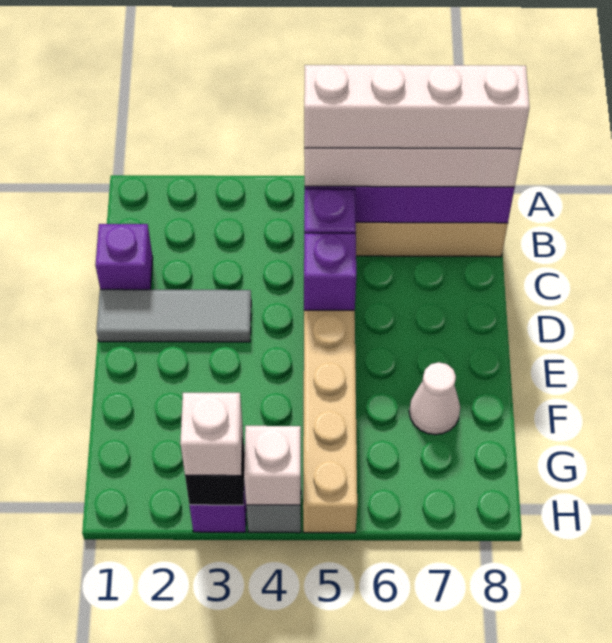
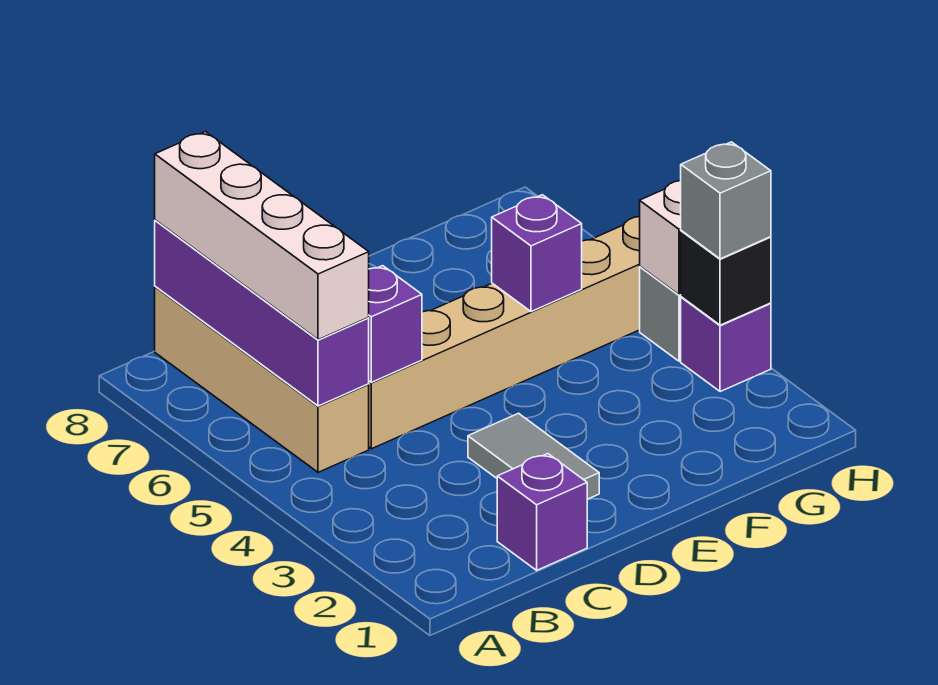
white 1x4 brick [304,65,530,149] -> none
grey 1x3 tile [96,289,251,342] -> grey 1x2 tile [468,413,599,499]
purple 1x1 brick [304,233,356,310] -> purple 1x1 brick moved to [492,195,582,312]
white 1x1 cone [409,362,460,435] -> none
white 1x1 brick [180,393,243,476] -> grey 1x1 brick [681,142,771,259]

